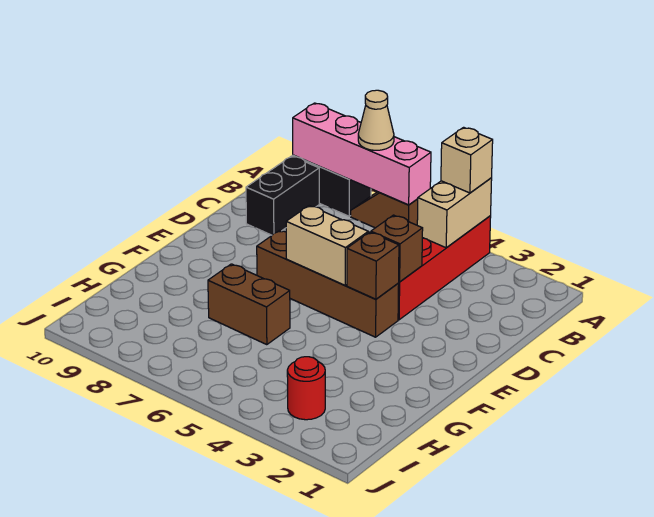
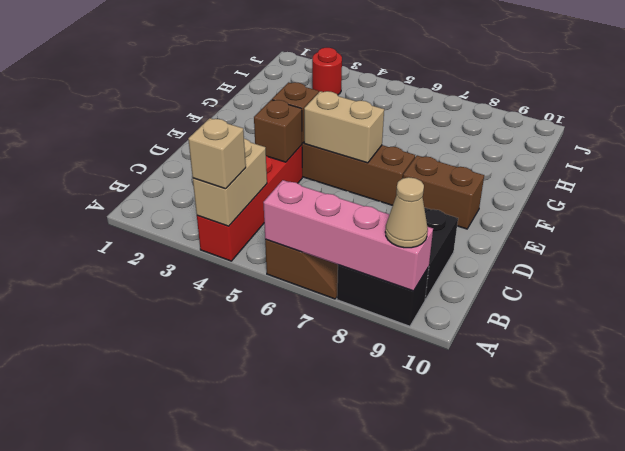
tan 1x1 cone [358,90,394,150] -> tan 1x1 cone moved to [385,177,428,248]
brown 1x2 brick [208,264,290,345] -> brown 1x2 brick moved to [403,155,484,229]

